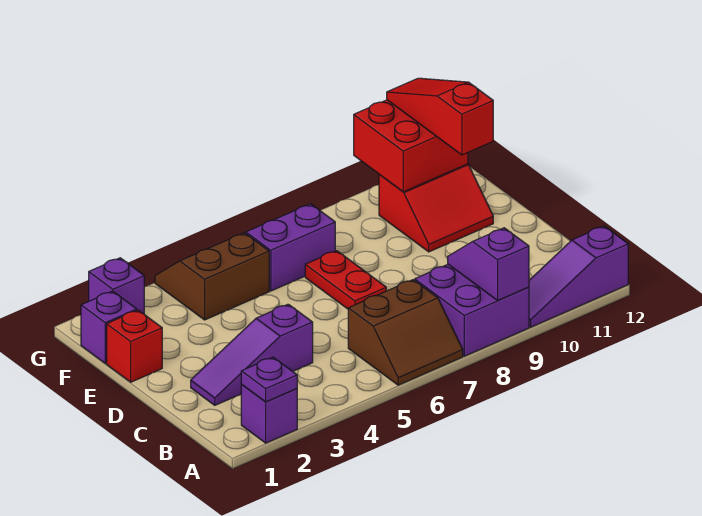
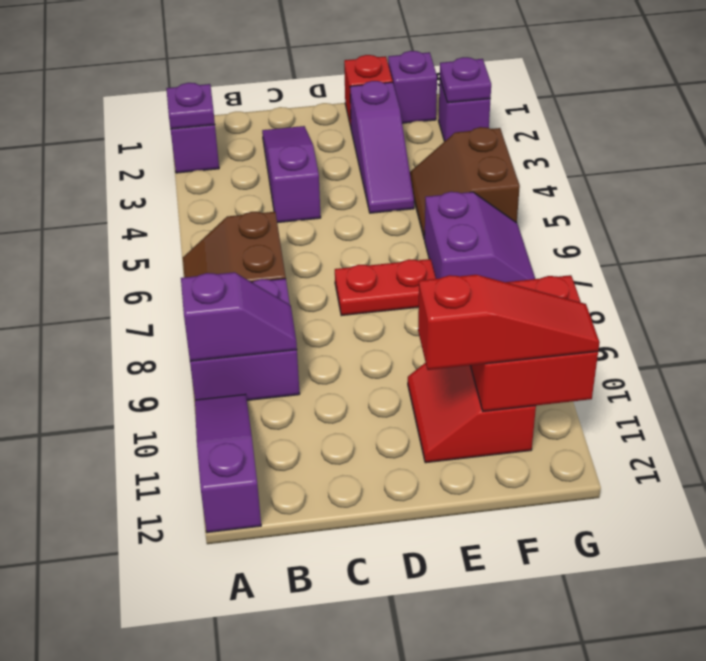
none -> purple 1x3 slope [350,81,414,213]
brown 2x2 slope [155,233,269,320] -> brown 2x2 slope turned to [410,127,520,239]
none -> purple 1x1 plate [440,57,491,103]

